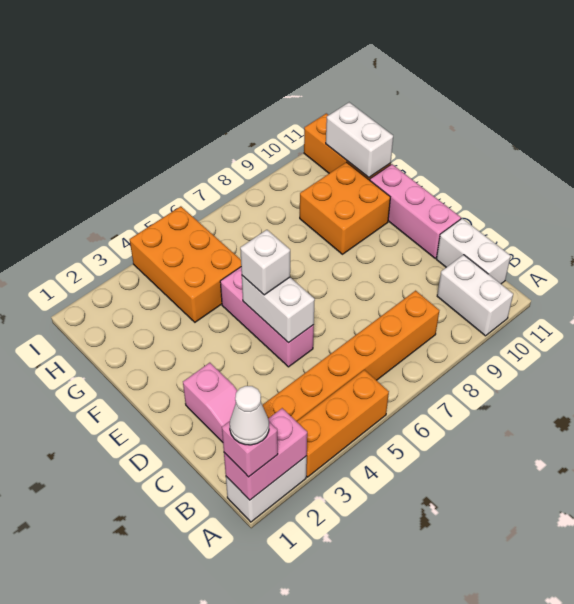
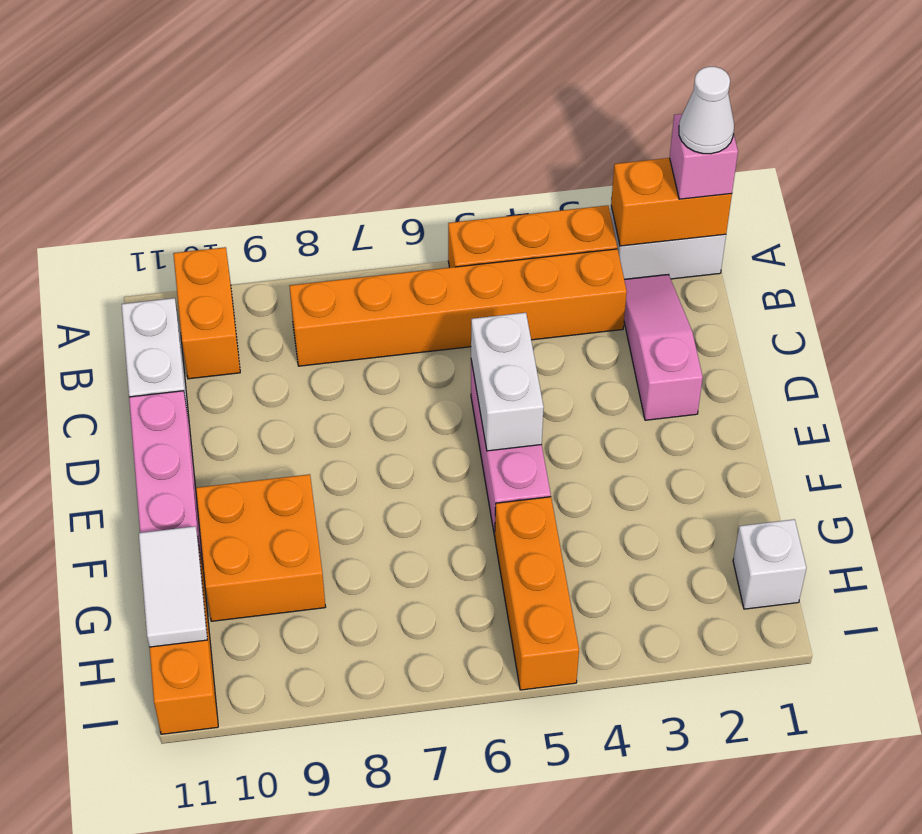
pink 1x2 brick [224,408,307,500] -> orange 1x2 brick [611,158,732,246]
white 1x2 brick [437,255,513,336] -> orange 1x2 brick [173,247,240,379]
white 1x1 brick [240,230,290,295] -> white 1x1 brick moved to [733,519,806,609]
orange 2x3 brick [130,206,241,322] -> orange 1x3 brick [495,497,579,690]
white 1x2 brick [326,102,393,178] -> white 1x2 tile [139,526,207,647]

